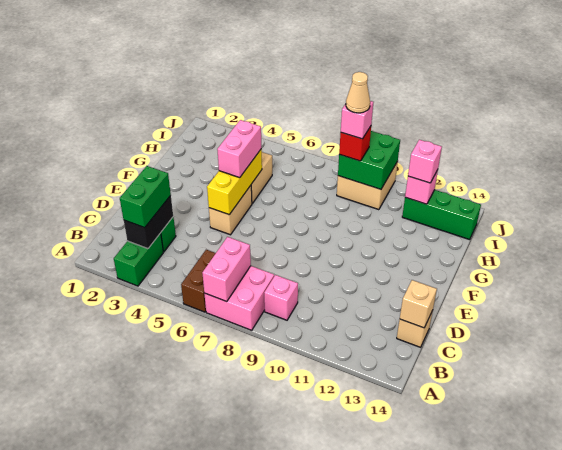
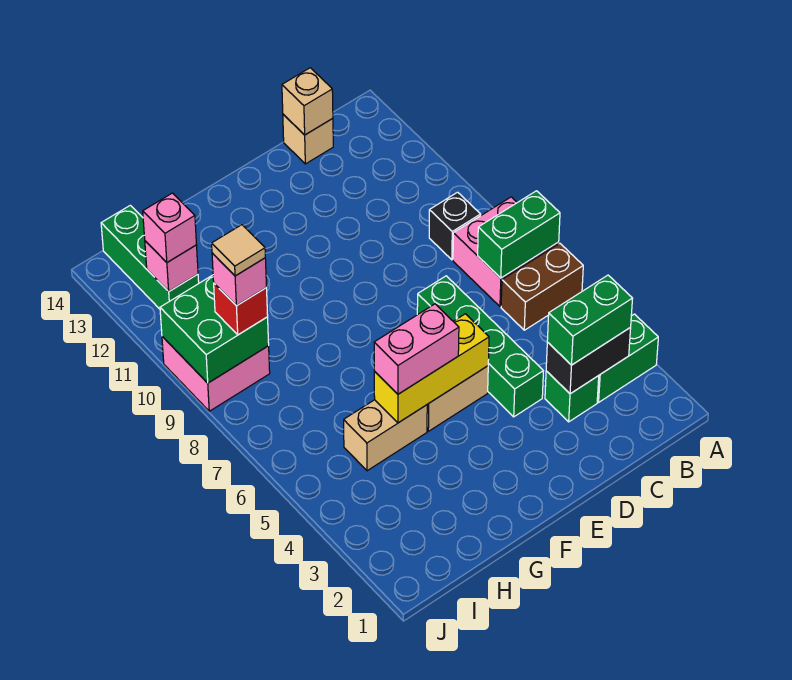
pink 1x2 brick [202,237,251,302] -> green 1x2 brick [478,191,560,278]
pink 1x1 brick [264,275,298,320] -> black 1x1 brick [429,192,481,260]
none -> green 1x4 brick [417,276,543,417]
tan 2x2 brick [337,162,398,210] -> pink 2x2 brick [162,336,270,411]
tan 1x1 cone [346,72,370,113] -> tan 1x1 tile [212,225,265,276]

